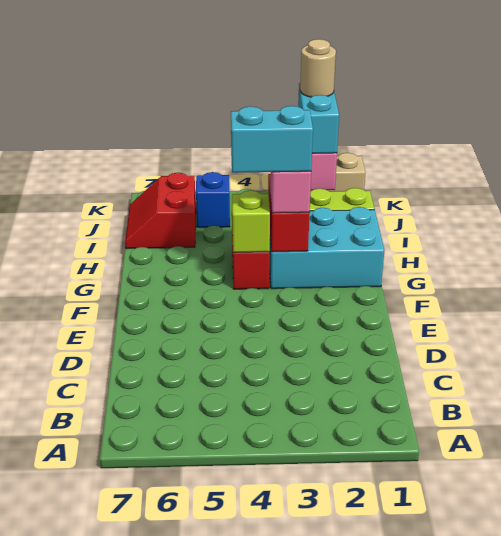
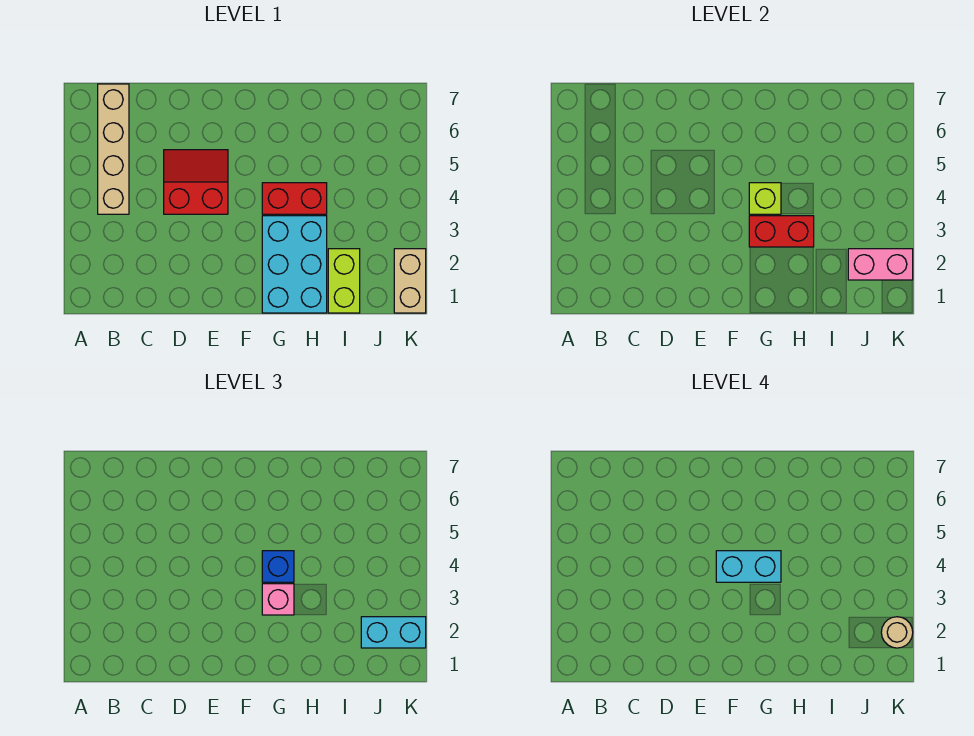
none -> tan 1x4 brick [98,84,129,214]
cyan 1x2 brick [231,106,313,173] -> cyan 1x2 brick turned to [716,551,781,582]
red 2x2 slope [125,173,196,249] -> red 2x2 slope moved to [164,150,228,214]
blue 1x1 brick [196,172,230,228] -> blue 1x1 brick moved to [262,551,294,582]

